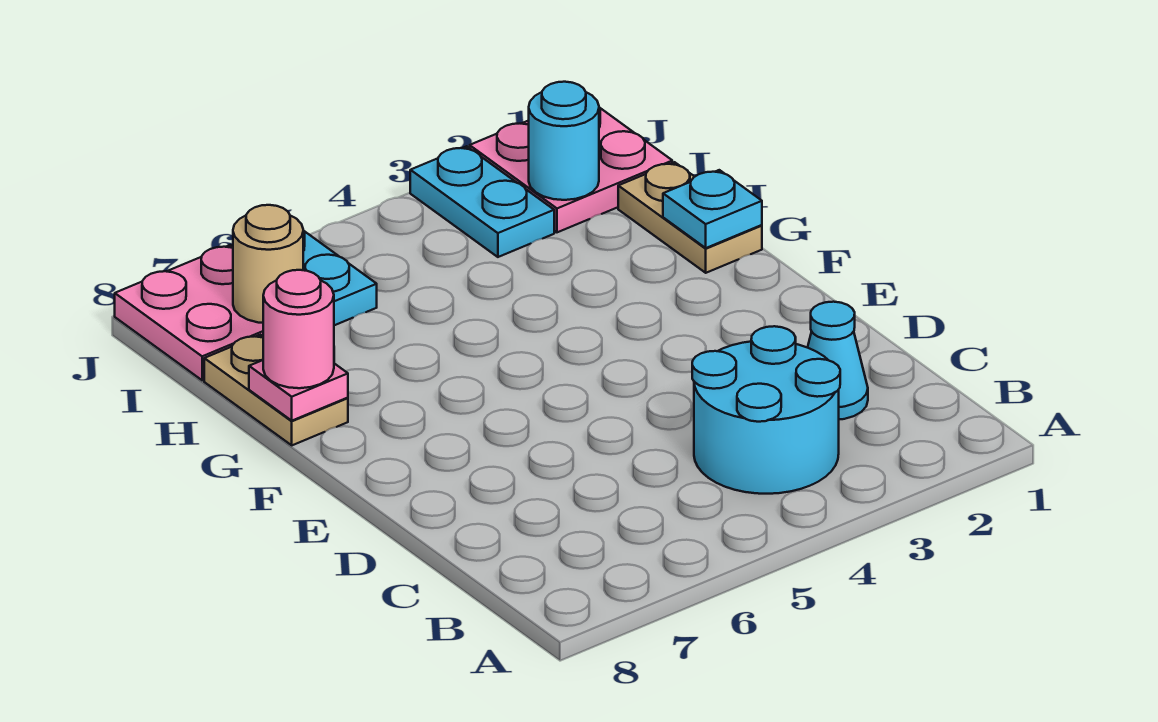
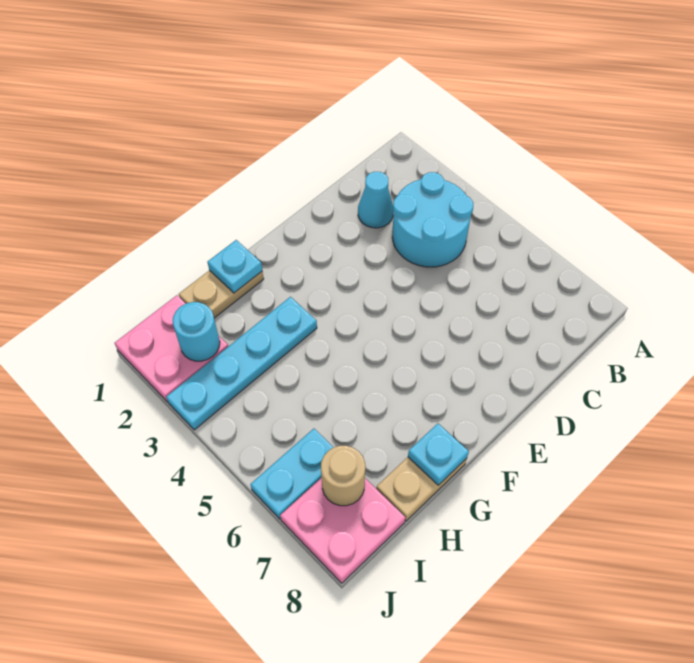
pink 1x1 plate [249,360,348,421] -> cyan 1x1 plate [408,424,469,485]
pink 1x1 round brick [263,270,334,388] -> none
cyan 1x2 plate [410,146,554,257] -> cyan 1x4 plate [166,297,317,430]

